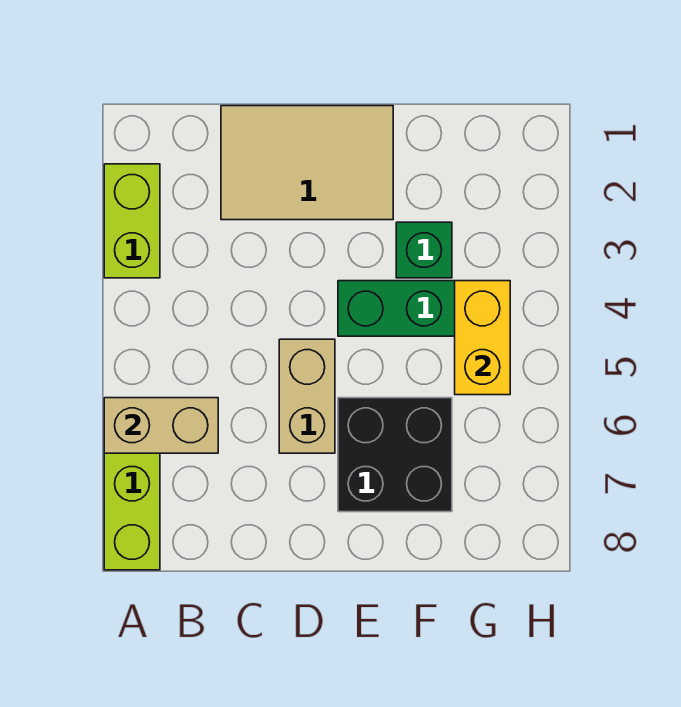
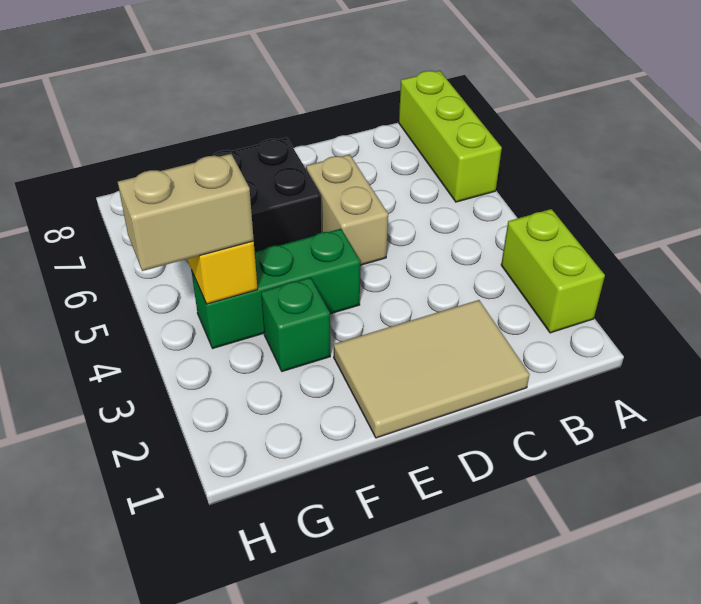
tan 1x2 brick [104,398,218,453] -> tan 1x2 brick moved to [118,154,254,271]

